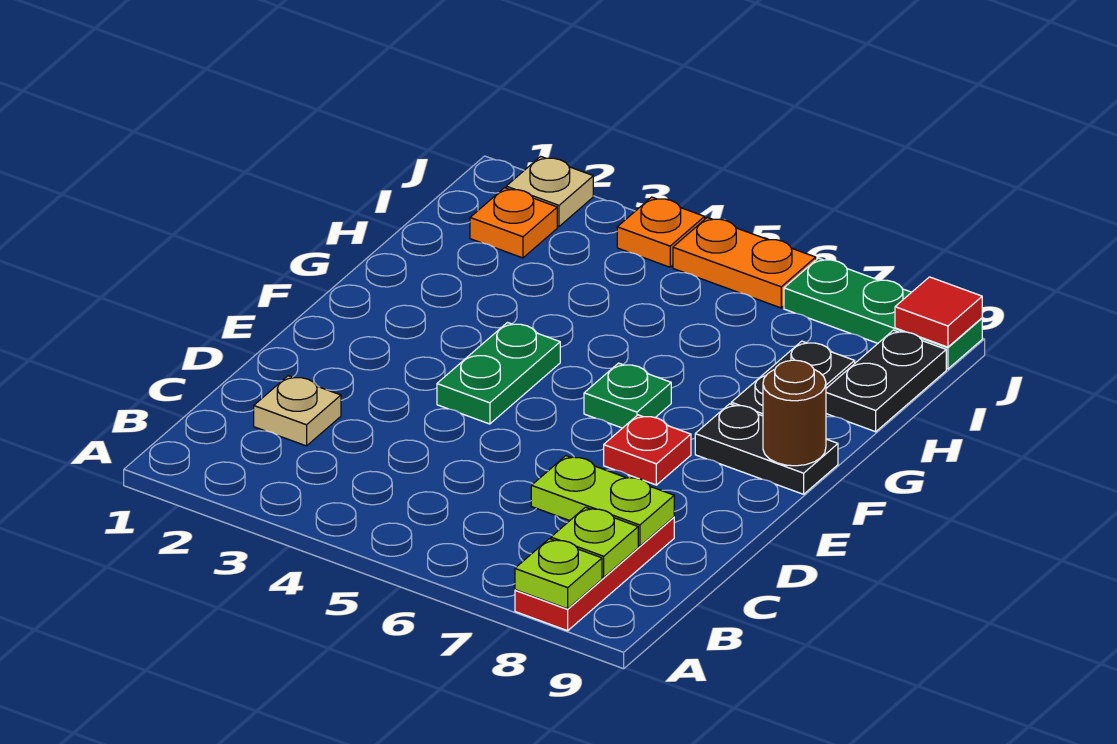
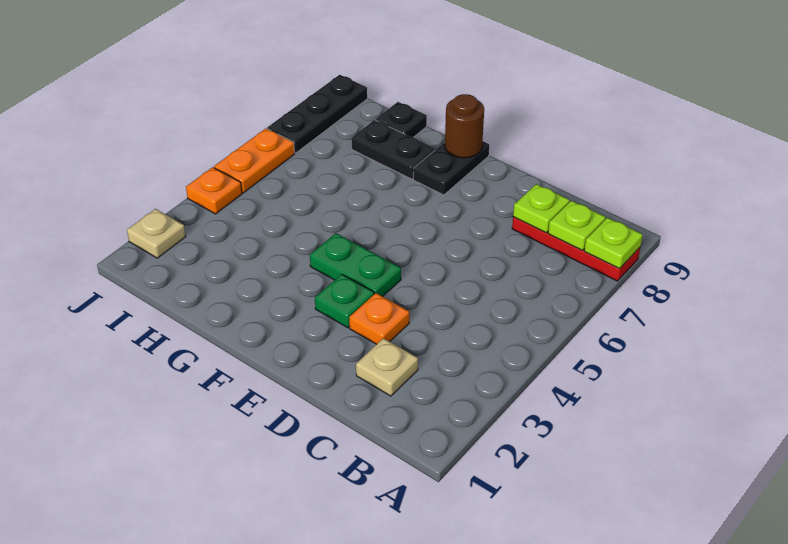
lime 1x2 plate [531,456,674,546] -> lime 1x1 plate [513,184,570,233]
red 1x1 plate [604,415,691,485] -> none
green 1x1 plate [584,363,671,428] -> green 1x1 plate moved to [315,274,374,328]
black 1x2 plate [826,330,946,432] -> black 1x1 plate [376,102,427,137]
orange 1x1 plate [470,188,557,258] -> orange 1x1 plate moved to [349,293,409,344]
green 1x3 plate [784,258,982,369] -> black 1x3 plate [267,75,367,153]
red 1x1 tile [895,277,982,347] -> none

